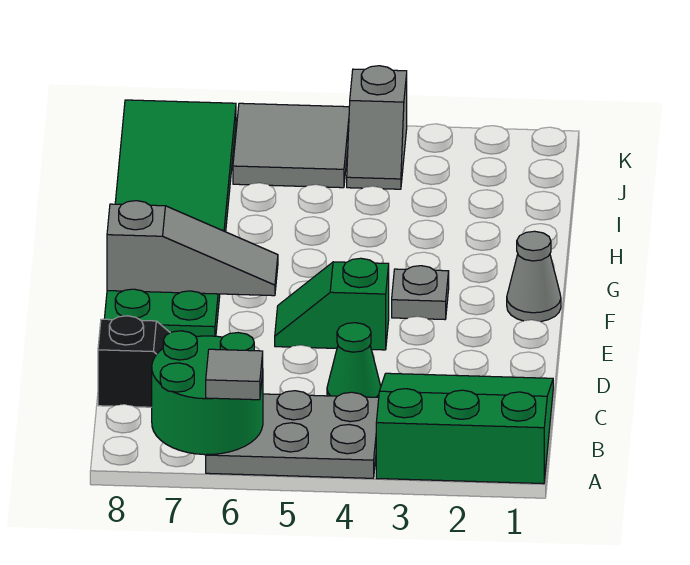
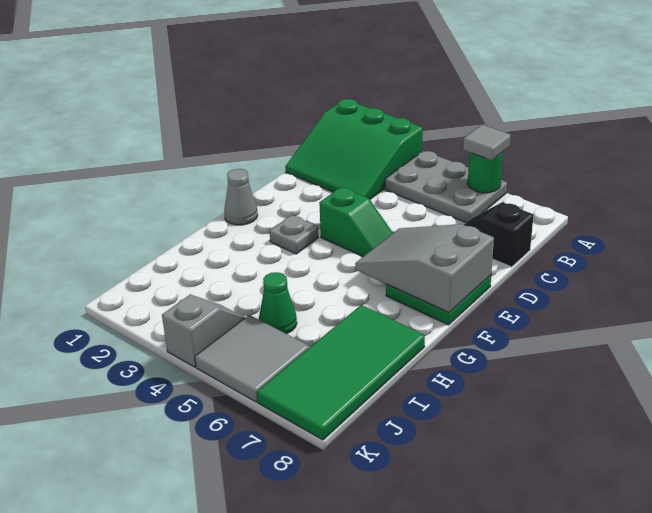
green 2x2 round brick [152,331,263,455] -> green 1x1 round brick [468,152,503,193]
green 1x1 cone [327,323,381,397] -> green 1x1 cone moved to [259,272,297,334]
grey 1x3 slope [107,201,278,296] -> grey 2x3 slope [355,224,494,313]

